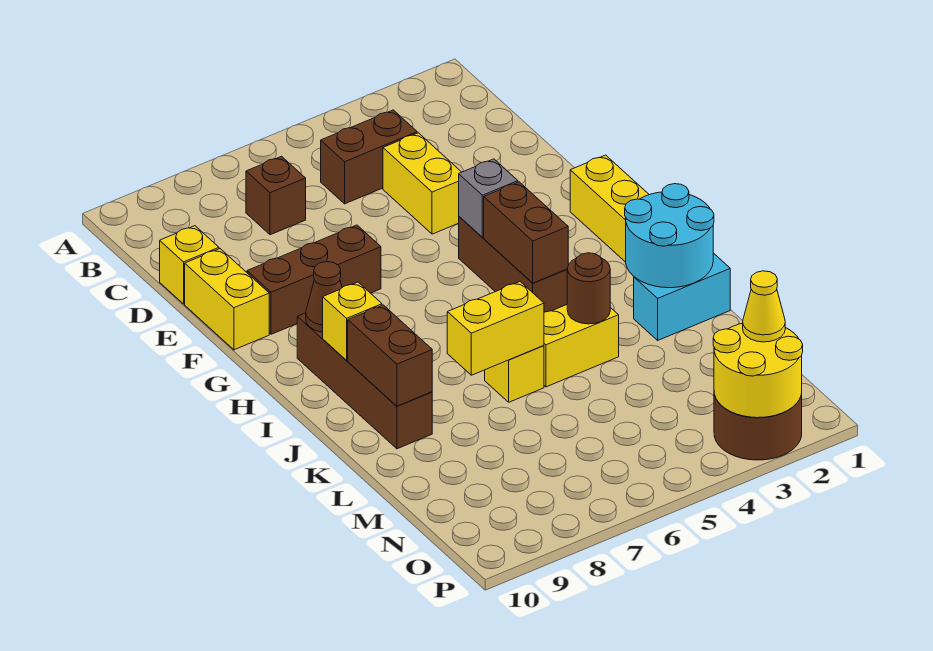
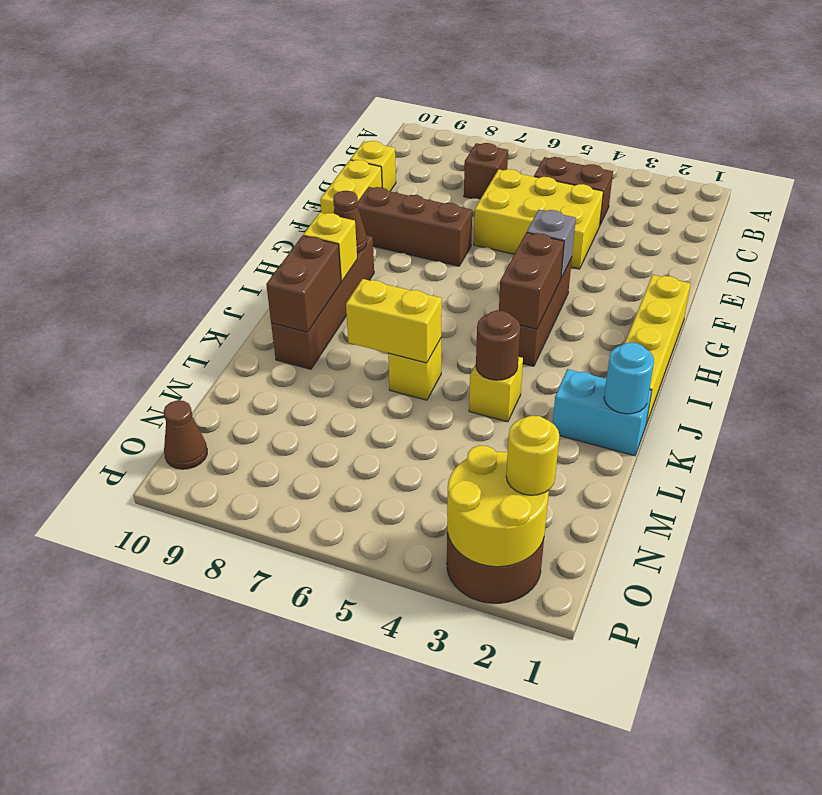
yellow 1x2 brick [383,133,461,234] -> yellow 2x3 brick [474,169,603,269]
cyan 2x2 round brick [625,184,714,288] -> cyan 1x1 round brick [604,342,654,414]
yellow 1x2 brick [544,305,619,387] -> yellow 1x1 brick [469,357,523,422]
yellow 1x1 cone [743,271,785,342] -> yellow 1x1 round brick [506,416,560,495]
none -> brown 1x1 cone [163,400,207,469]

